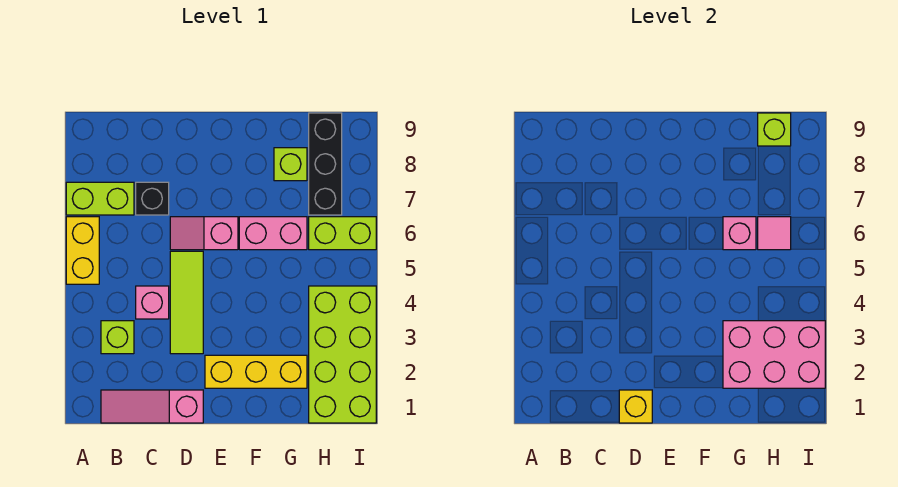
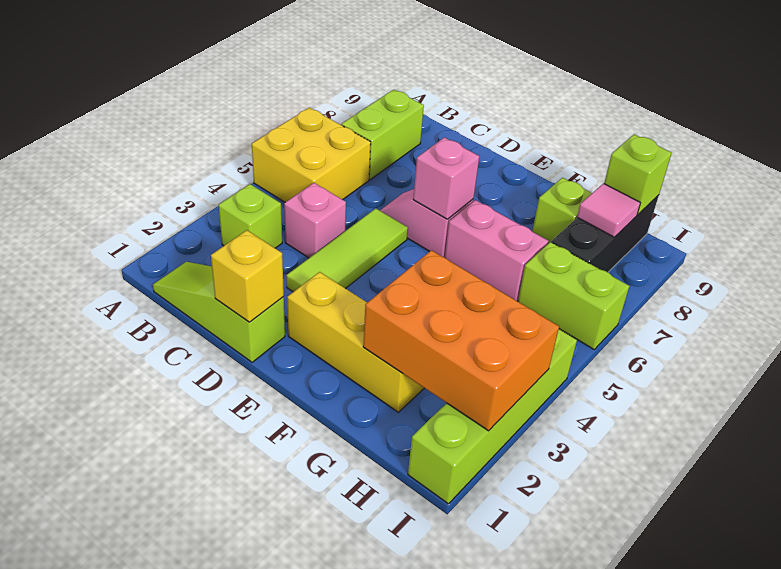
yellow 1x2 brick [66,217,99,284] -> yellow 2x2 brick [252,107,371,202]
lime 1x2 brick [66,182,134,215] -> lime 1x2 brick turned to [342,90,424,180]
pink 1x3 slope [101,390,203,423] -> lime 1x3 slope [153,262,285,362]
black 1x1 brick [136,182,169,215] -> none
pink 2x3 brick [723,321,825,388] -> orange 2x3 brick [363,250,559,431]
pink 1x1 brick [723,217,756,250] -> pink 1x1 brick moved to [413,137,479,219]
lime 2x4 brick [309,286,376,423] -> lime 1x4 brick [408,329,577,504]
pink 1x1 tile [758,217,791,250] -> pink 1x1 tile moved to [577,183,640,237]

